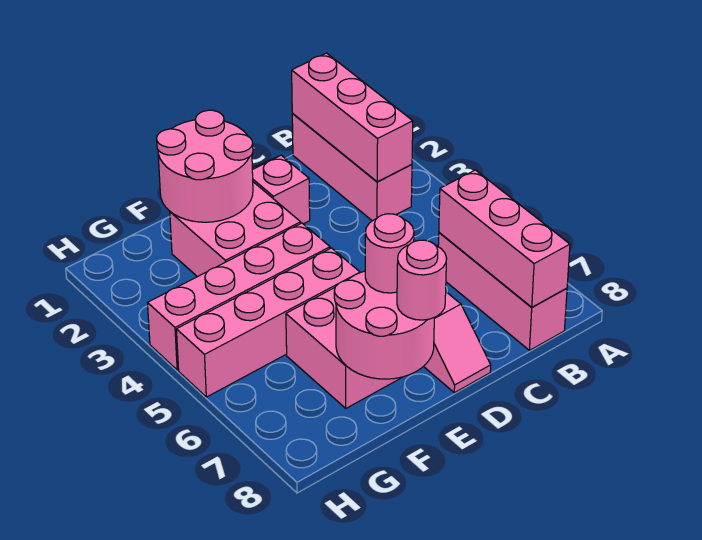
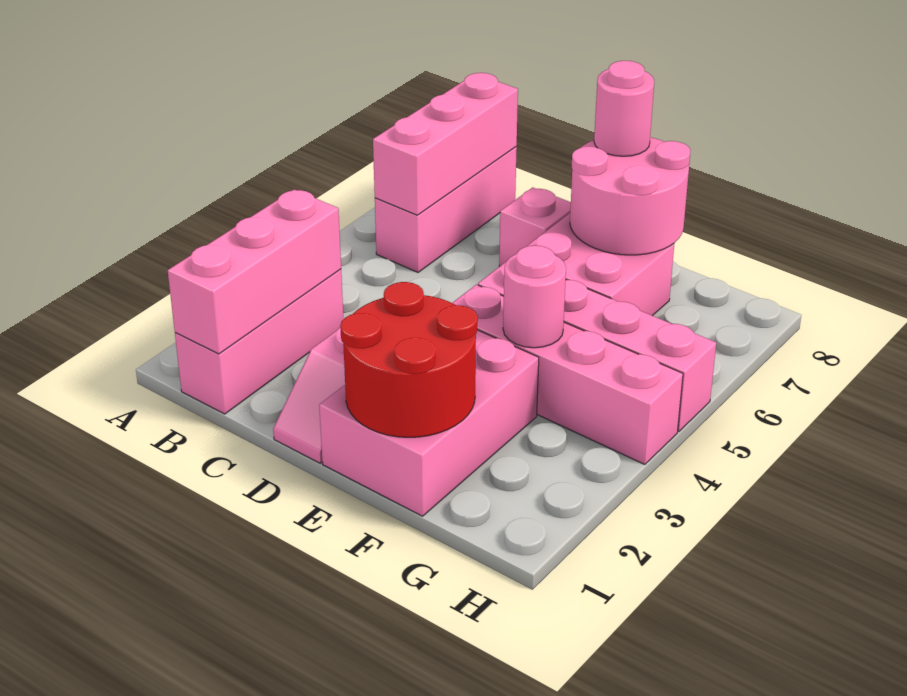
pink 2x2 round brick [157,110,253,222] -> red 2x2 round brick [340,282,478,437]
pink 2x2 brick [170,182,301,277] -> pink 2x3 brick [319,330,539,516]
pink 1x1 round brick [365,214,414,293] -> pink 1x1 round brick moved to [503,246,566,348]

